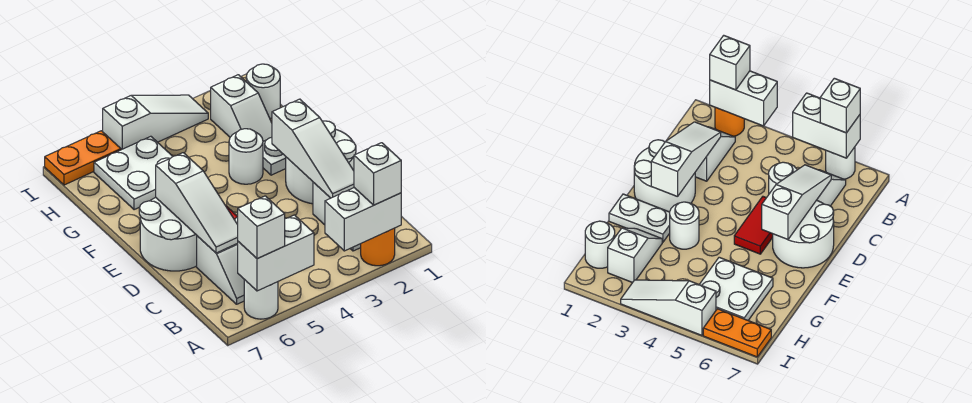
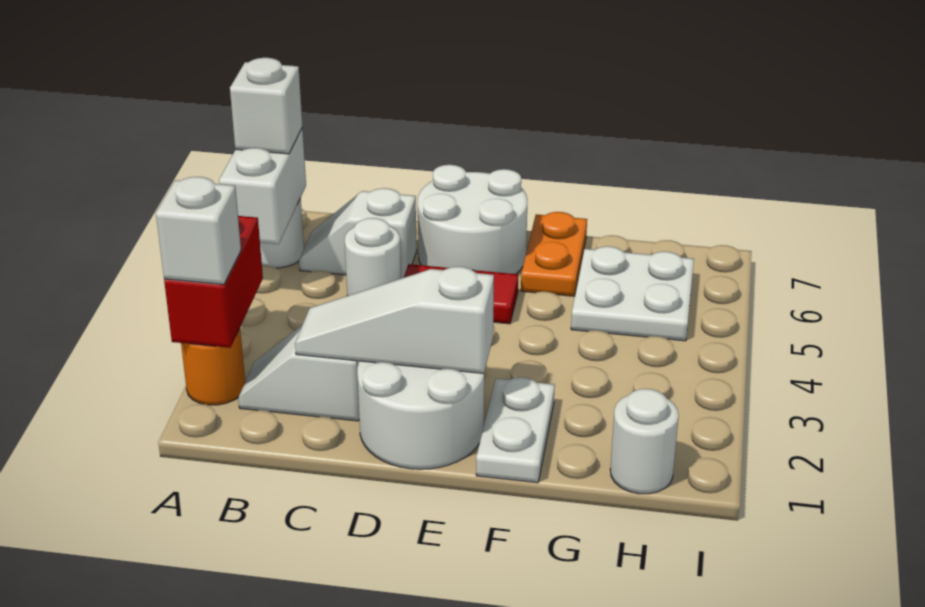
white 1x2 brick [325,188,401,251] -> red 1x2 brick [164,216,263,348]
white 1x3 slope [156,153,238,253] -> none
white 1x1 round brick [229,129,263,184] -> none
white 1x2 slope [211,75,272,141] -> none
white 1x3 slope [103,95,208,150] -> none
orange 1x2 plate [45,131,121,185] -> orange 1x2 plate moved to [521,212,587,296]

